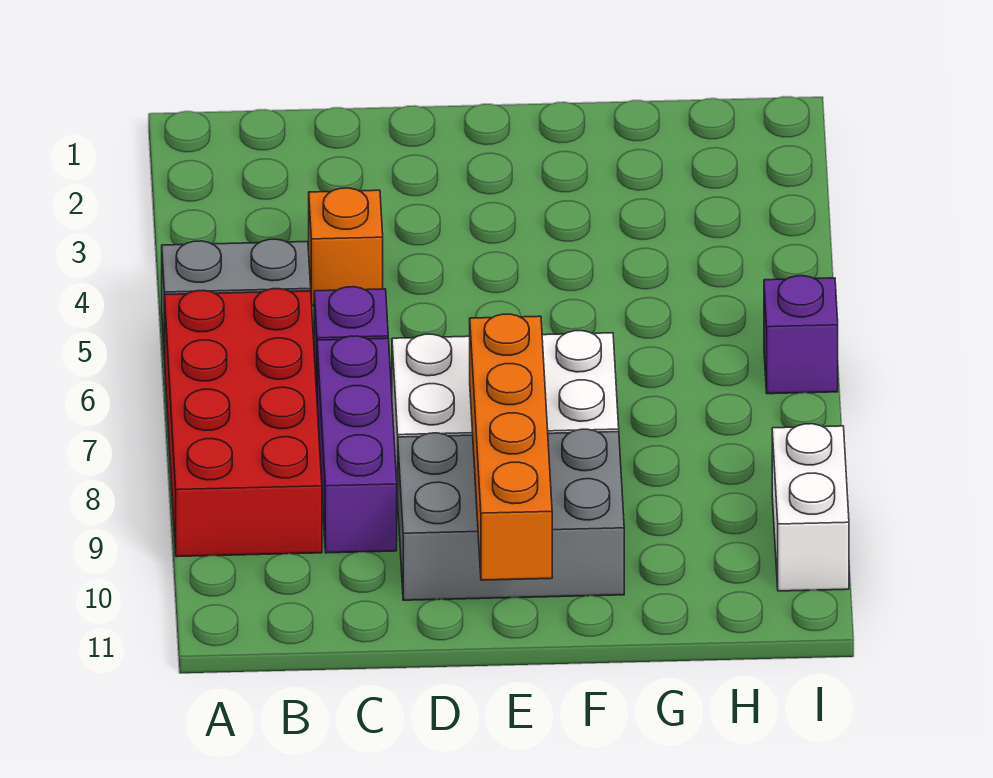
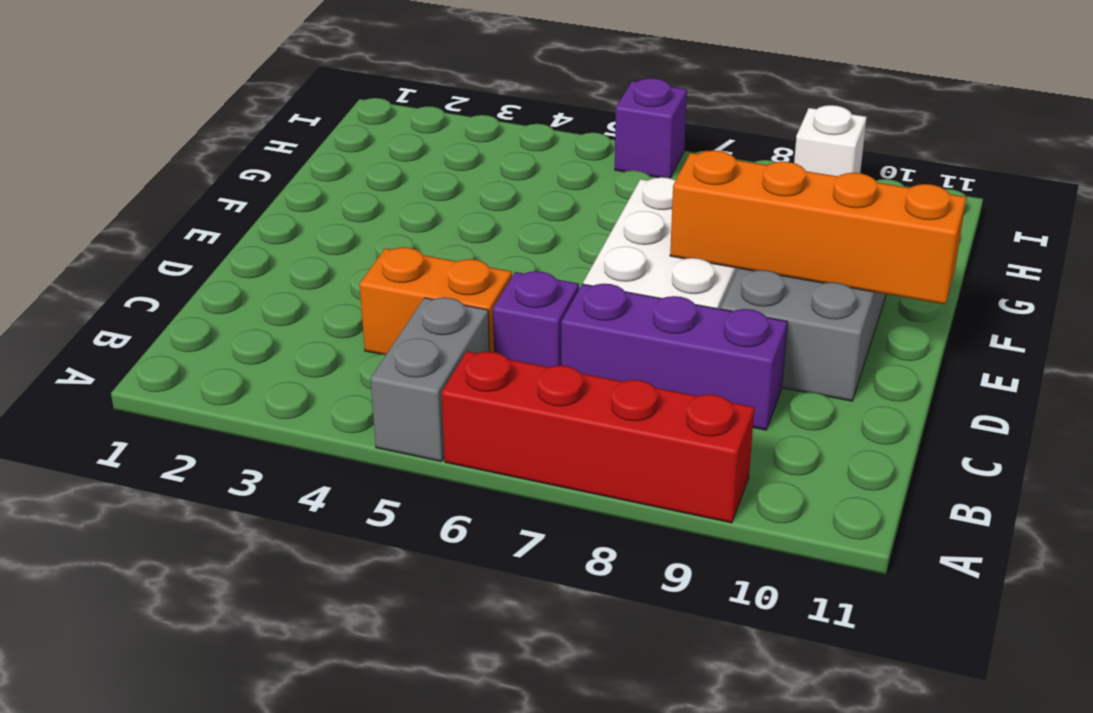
red 2x4 brick [165,289,322,557] -> red 1x4 brick [441,351,754,523]
orange 1x1 brick [309,188,383,306] -> orange 1x2 brick [360,247,512,354]
white 1x2 brick [772,424,849,591] -> white 1x1 brick [794,105,867,176]

